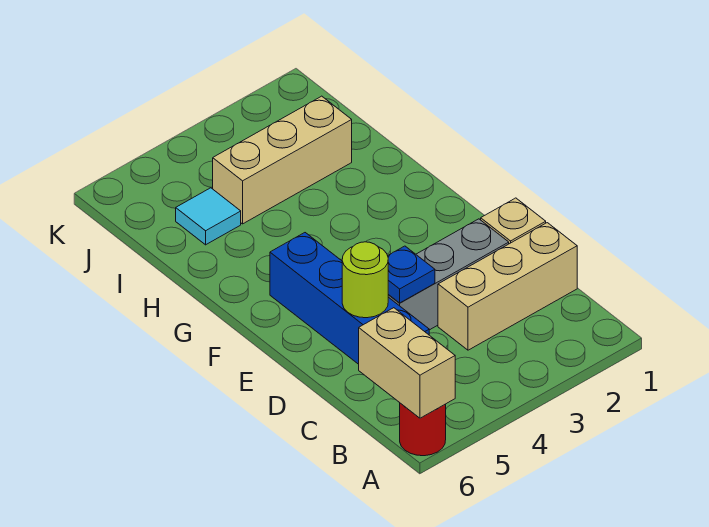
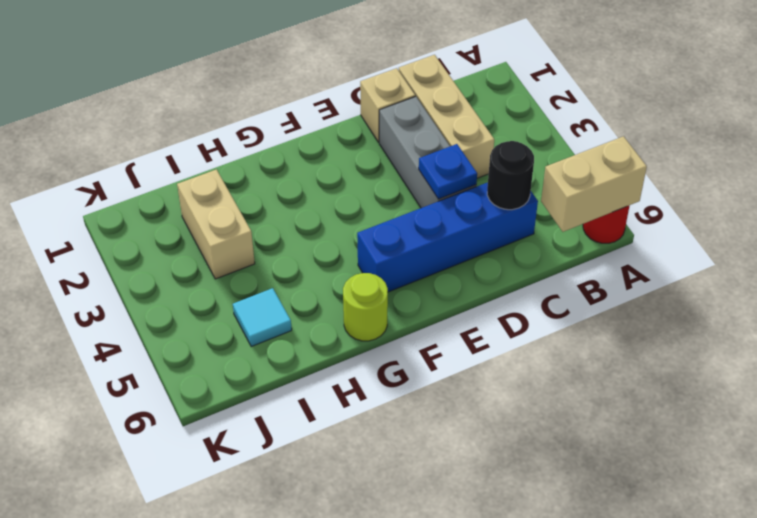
none -> black 1x1 round brick [487,141,534,210]
lime 1x1 round brick [342,242,388,318] -> lime 1x1 round brick moved to [343,273,388,341]
tan 1x3 brick [213,96,352,224] -> tan 1x2 brick [177,169,255,279]

